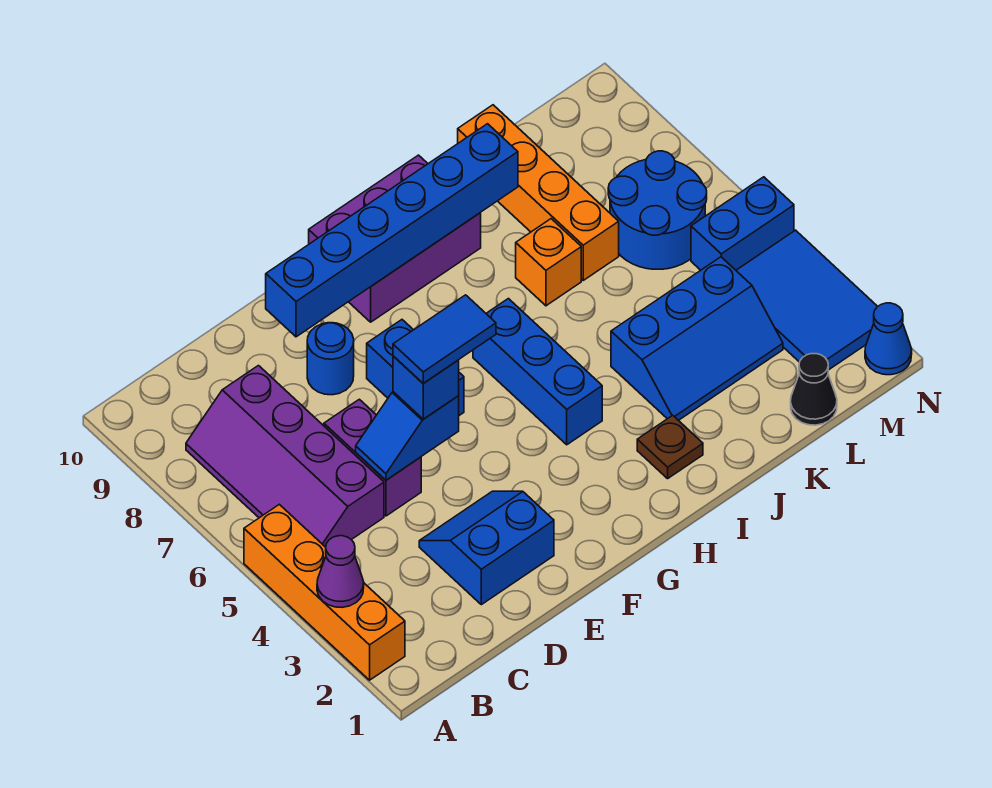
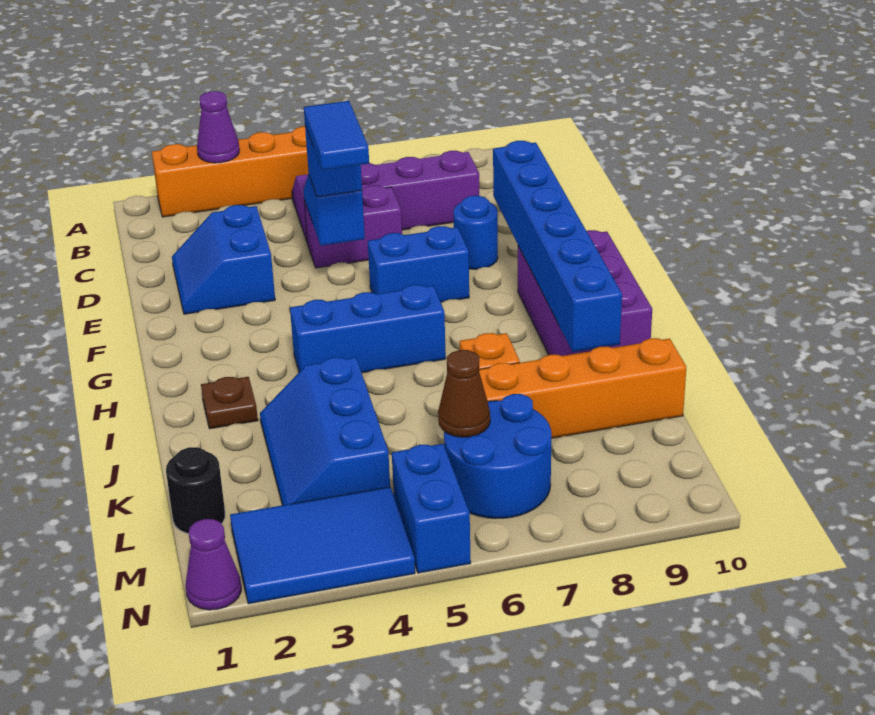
blue 2x2 slope [419,491,554,605] -> blue 2x2 slope turned to [172,205,275,314]
black 1x1 cone [791,354,837,425] -> black 1x1 round brick [166,447,225,534]
none -> brown 1x1 cone [438,350,490,437]
blue 1x1 cone [865,303,912,375] -> purple 1x1 cone [186,519,241,610]

